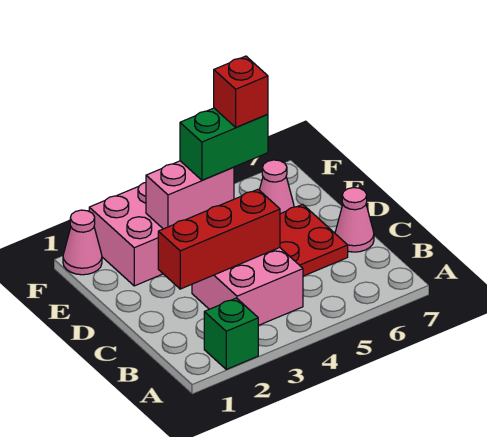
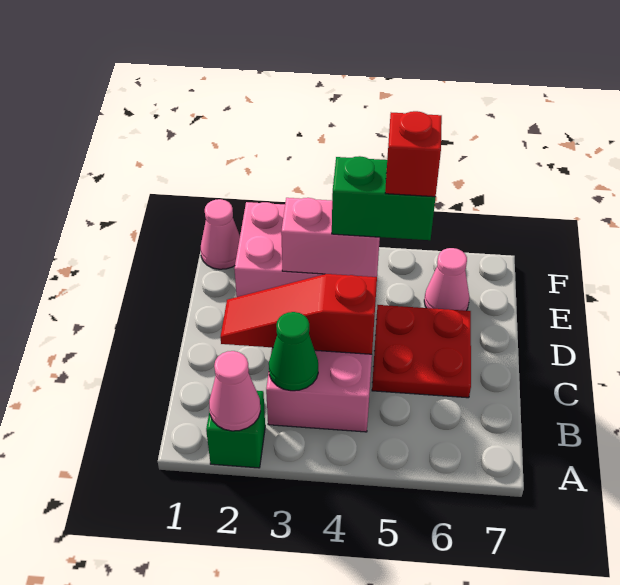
none -> green 1x1 cone [269,312,318,391]
red 1x3 brick [158,189,280,289] -> red 1x3 slope [220,274,377,354]
pink 1x1 cone [335,188,374,252] -> pink 1x1 cone moved to [209,351,261,431]

